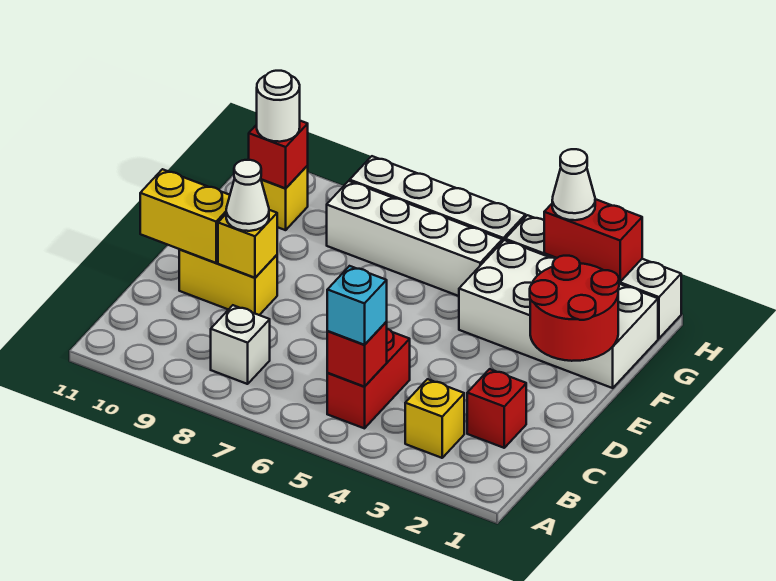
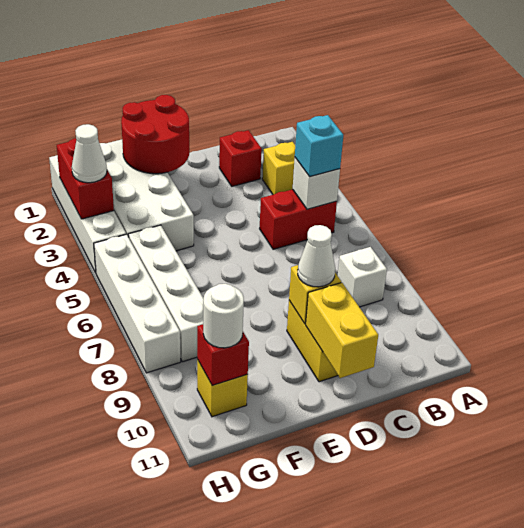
red 1x1 brick [327,322,387,387] -> white 1x1 brick [293,158,340,209]

